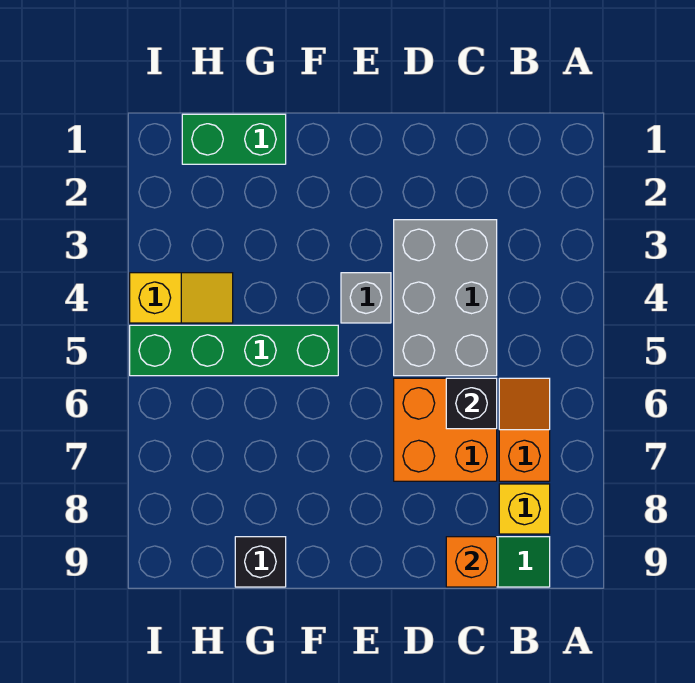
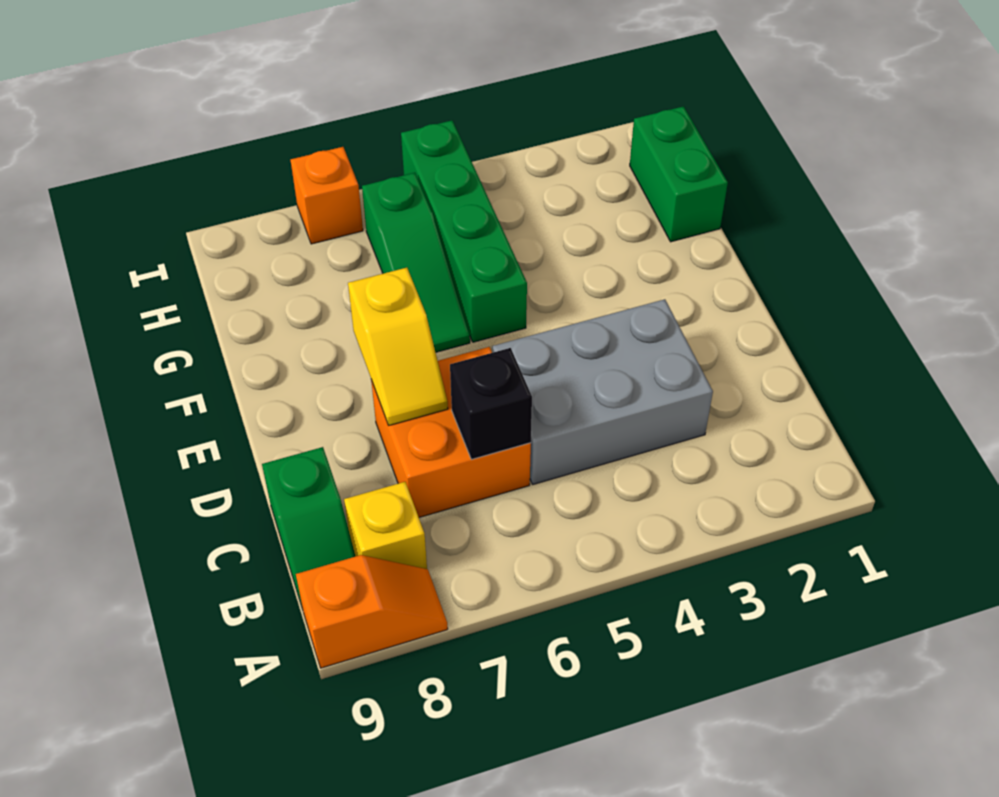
orange 1x2 slope [499,378,550,481] -> orange 1x2 slope moved to [296,555,448,668]
orange 1x1 brick [446,537,497,587] -> orange 1x1 brick moved to [291,147,363,244]
grey 1x1 brick [341,273,391,323] -> none
none -> green 1x3 slope [362,173,470,352]
black 1x1 brick [235,537,286,587] -> none
yellow 1x2 slope [130,273,233,323] -> yellow 1x2 slope moved to [348,268,448,426]

